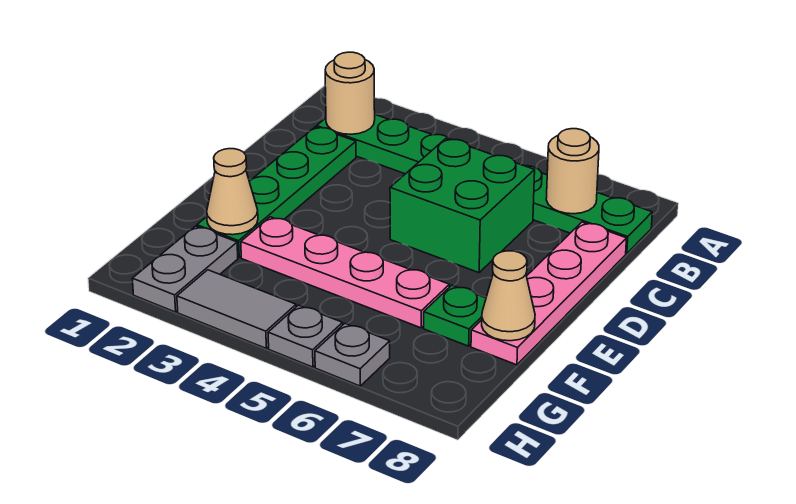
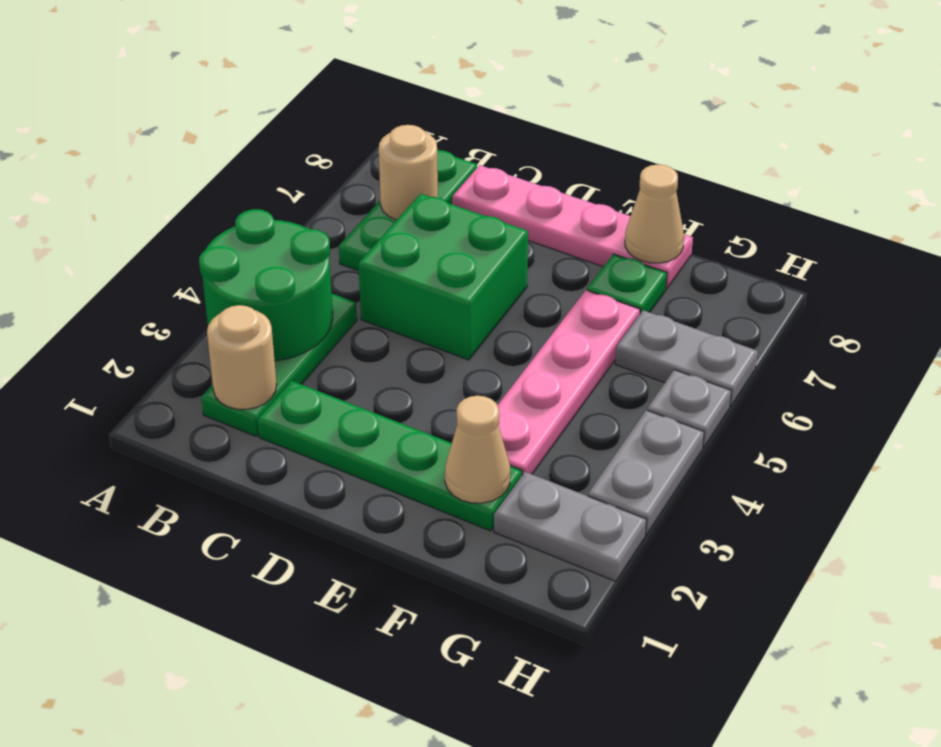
none -> green 2x2 round brick [199,209,333,361]
grey 1x2 tile [177,270,296,348] -> grey 1x2 plate [588,410,704,535]
grey 1x1 plate [315,324,390,386] -> grey 1x2 plate [615,310,758,407]

